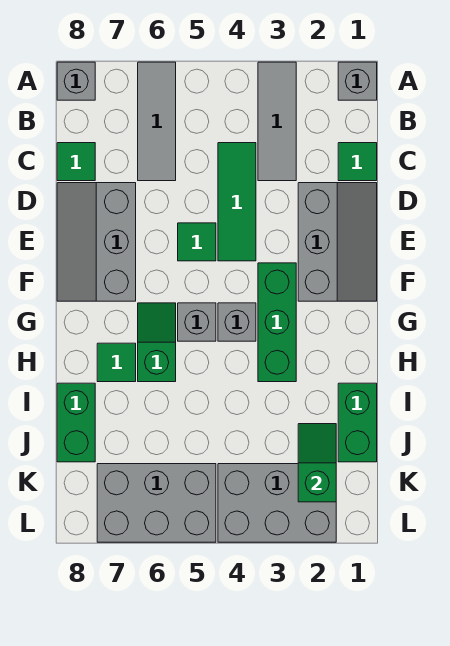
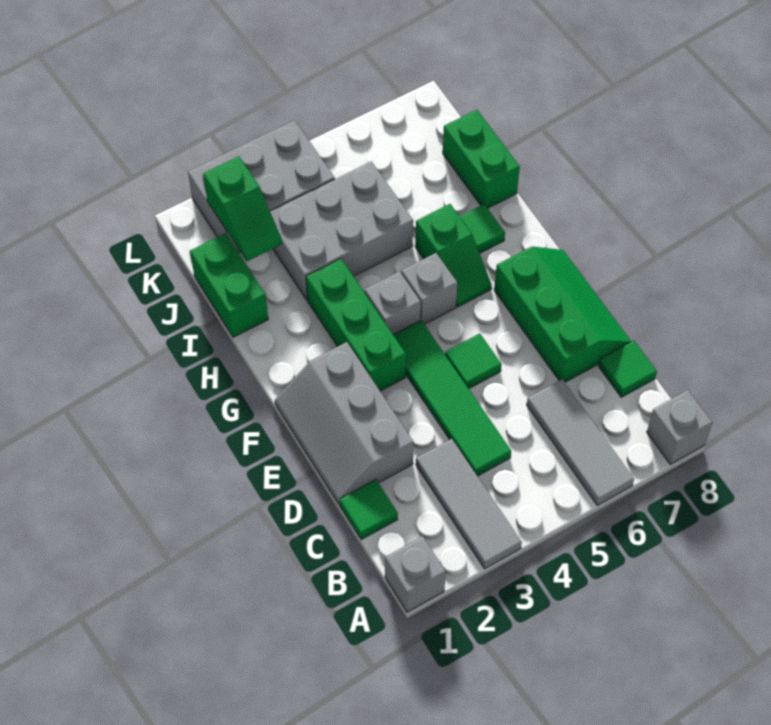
green 1x3 tile [218,143,256,261] -> green 1x4 tile [394,321,511,476]
grey 2x3 slope [57,183,136,301] -> green 2x3 slope [494,246,631,382]
grey 2x3 brick [97,464,216,542] -> grey 2x3 brick moved to [270,161,413,300]

